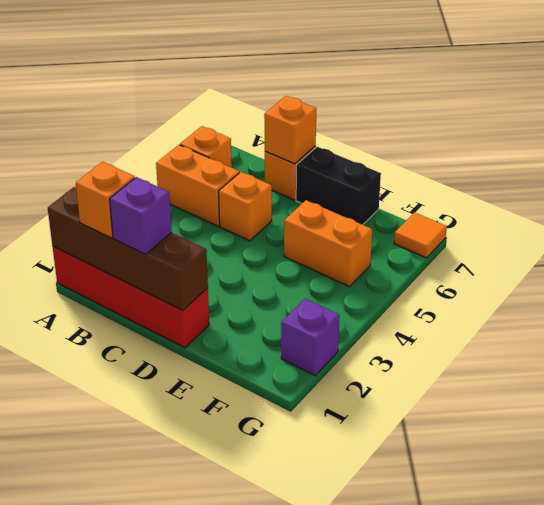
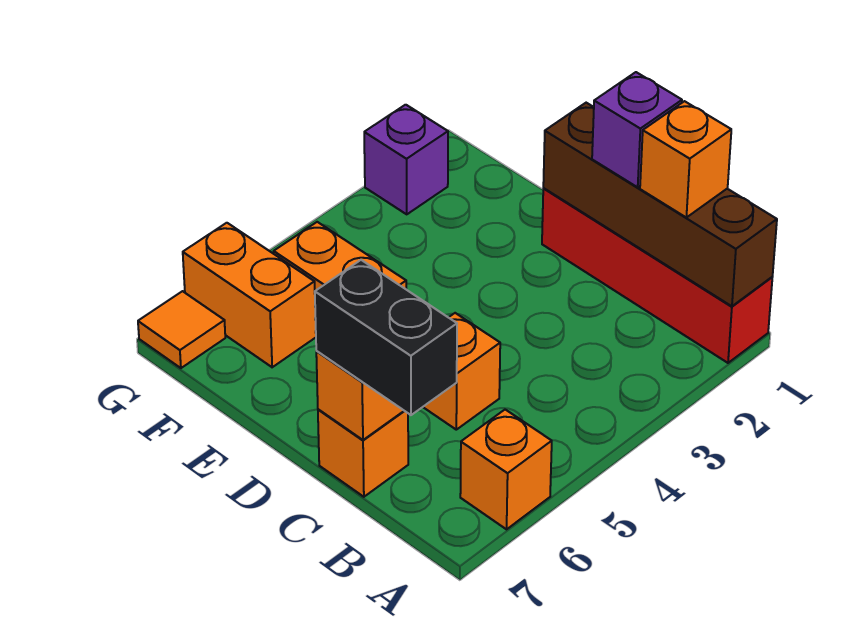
orange 1x2 brick [156,145,239,226] -> orange 1x2 brick moved to [183,223,316,367]
black 1x2 brick [296,147,381,225] -> black 1x2 brick moved to [315,260,457,415]

